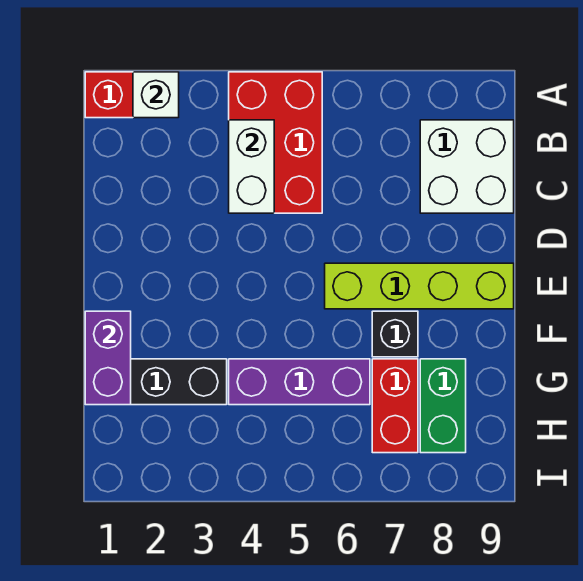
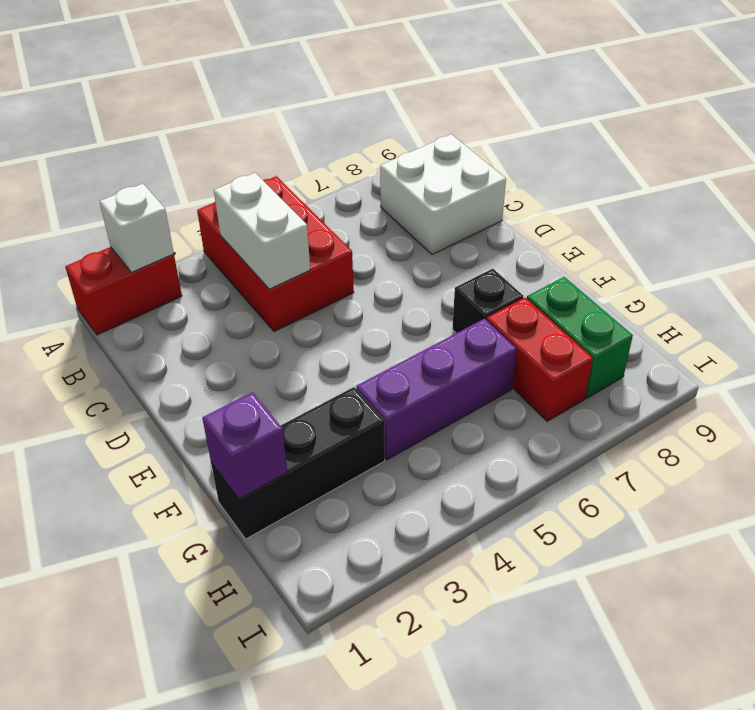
lime 1x4 brick [325,263,514,309] -> none
purple 1x2 brick [85,311,131,405] -> purple 1x1 brick [202,392,287,499]

